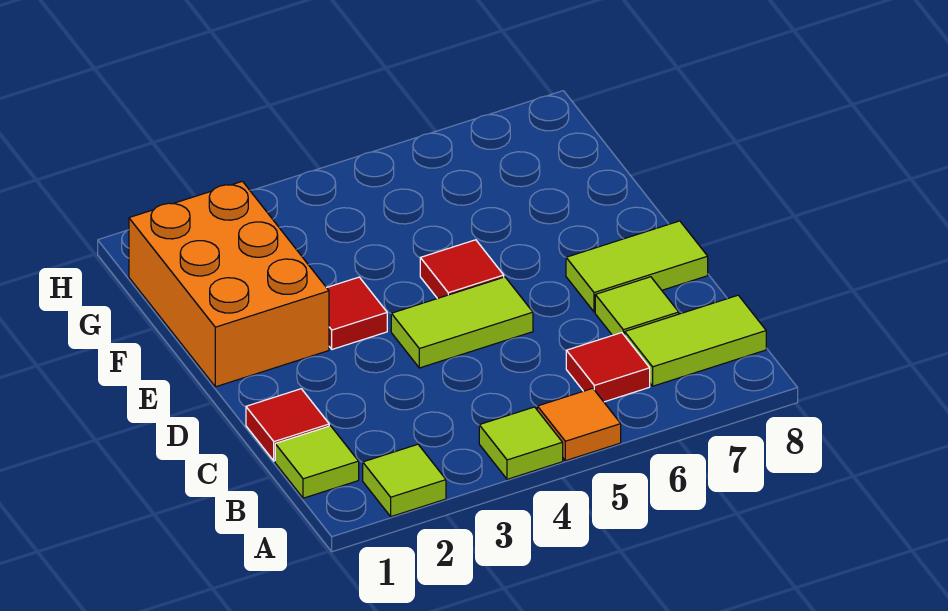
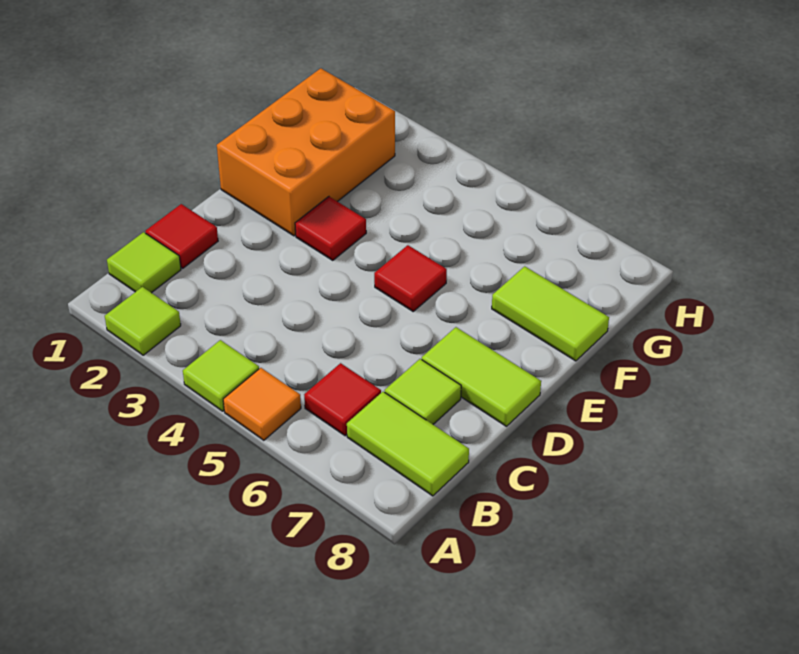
lime 1x2 tile [391,277,533,368] -> lime 1x2 tile moved to [492,266,609,361]

